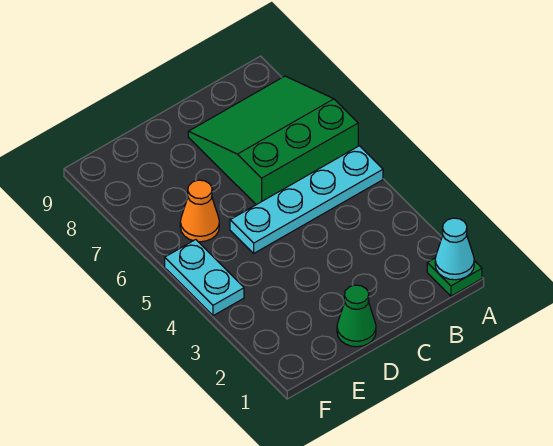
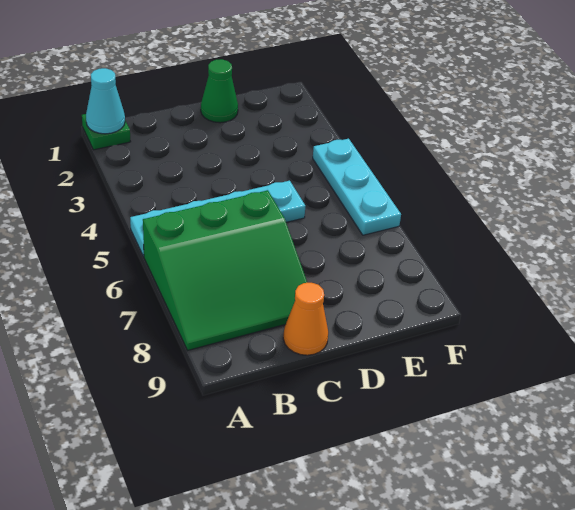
orange 1x1 cone [180,180,219,242] -> orange 1x1 cone moved to [283,283,328,355]
cyan 1x2 plate [165,240,244,316] -> cyan 1x3 plate [313,139,401,235]

